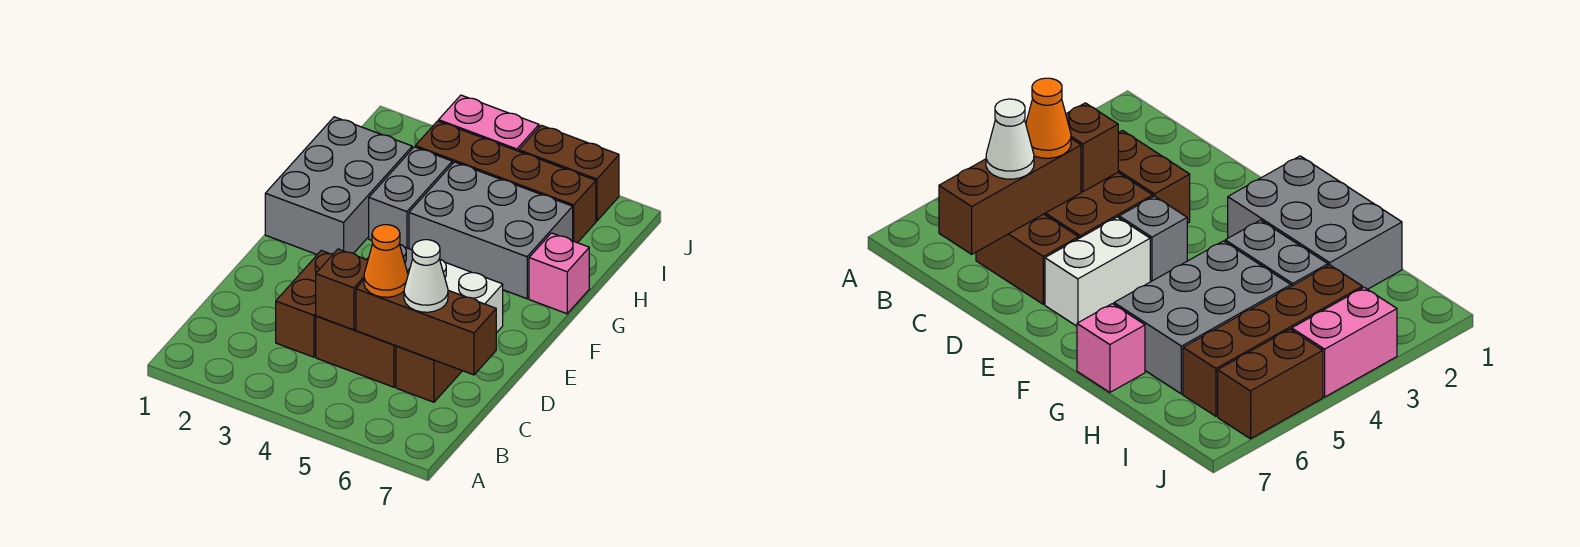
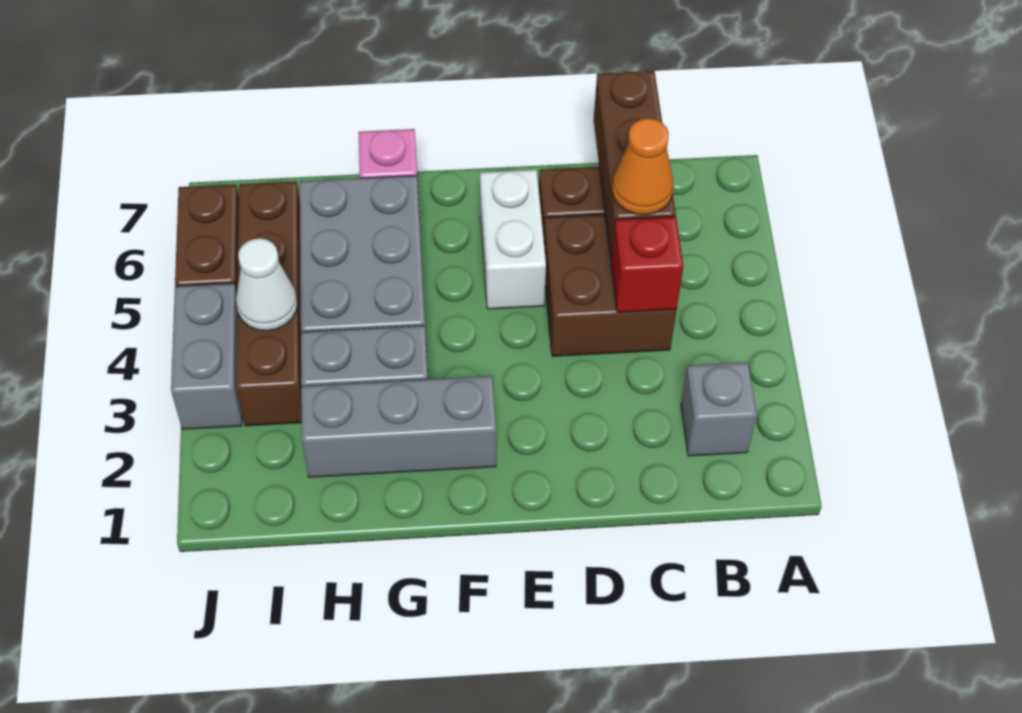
brown 1x2 brick [276,251,333,357] -> none
brown 1x1 brick [316,249,368,330] -> red 1x1 brick [611,216,683,312]
white 1x1 cone [404,240,448,312] -> white 1x1 cone moved to [236,238,298,331]
grey 1x1 brick [1119,196,1187,282] -> grey 1x1 brick moved to [681,362,757,456]
grey 2x3 brick [265,117,412,255] -> grey 1x3 brick [301,376,496,477]
pink 1x2 brick [439,95,539,151] -> grey 1x2 brick [171,283,242,429]

